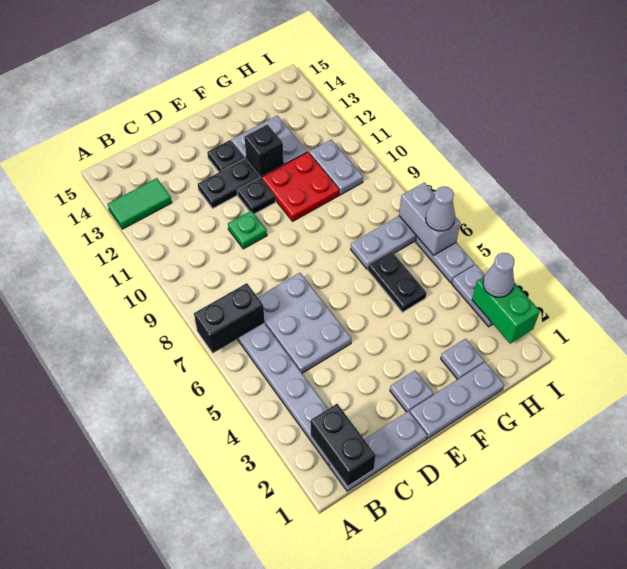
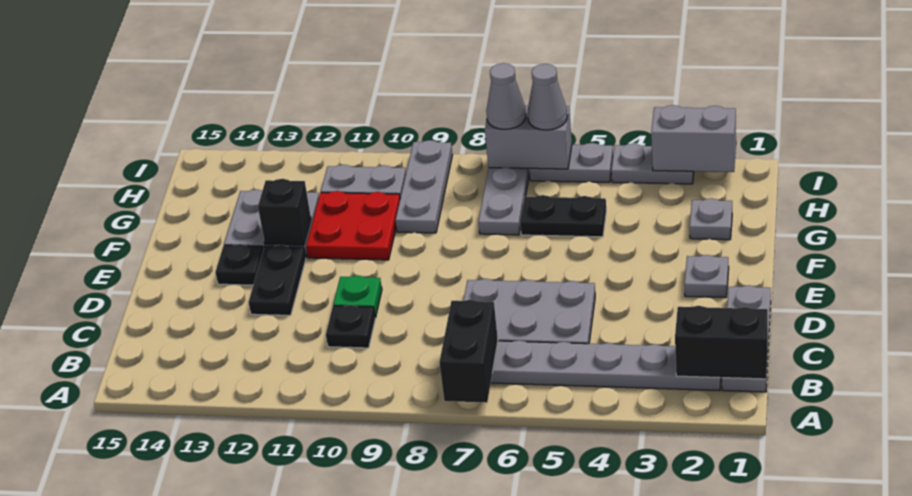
green 1x2 tile [108,178,172,229] -> none
grey 1x3 plate [410,362,504,439] -> grey 1x3 plate moved to [396,140,453,233]
black 1x1 plate [237,178,276,214] -> black 1x1 plate moved to [326,305,375,348]
green 1x2 brick [472,277,540,344] -> grey 1x2 brick [651,105,736,172]
grey 1x1 cone [483,253,515,297] -> grey 1x1 cone moved to [486,63,526,129]

